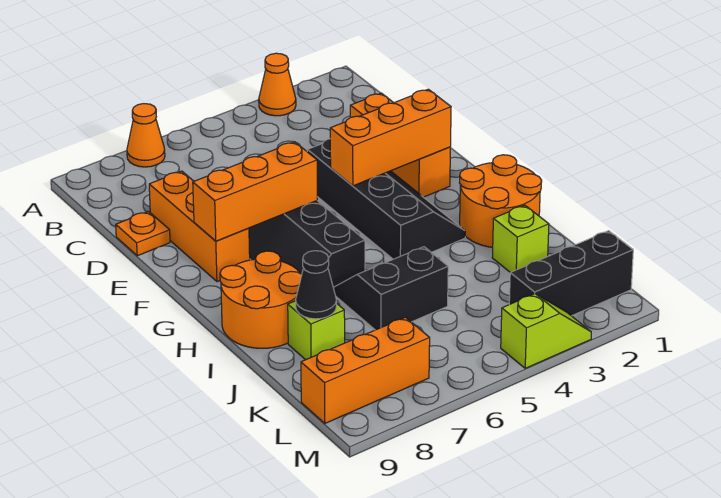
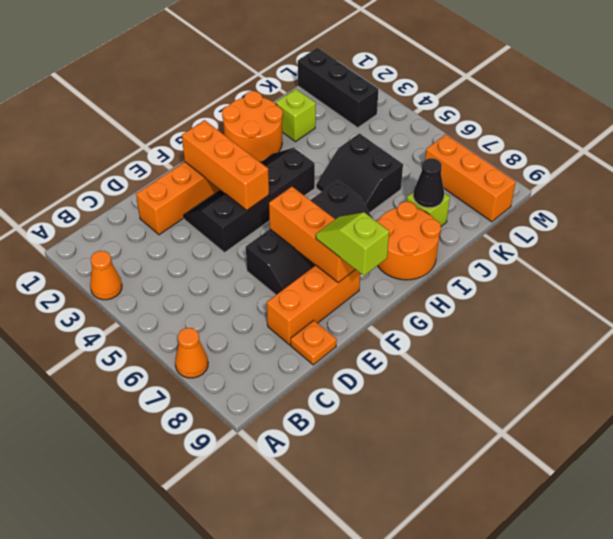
lime 1x2 slope [501,294,591,368] -> lime 1x2 slope moved to [316,212,389,276]

